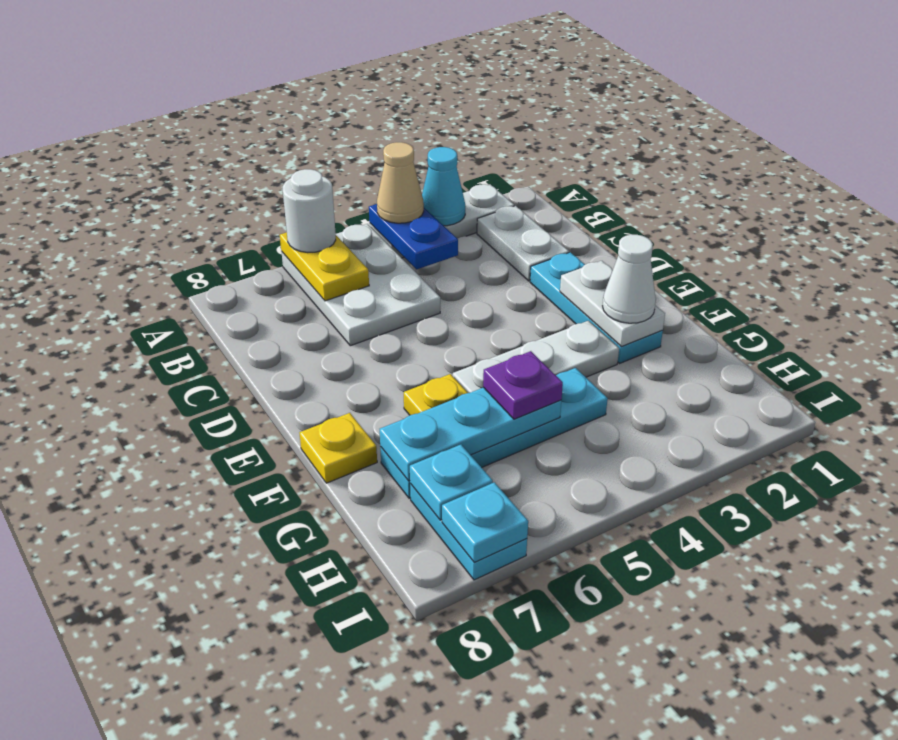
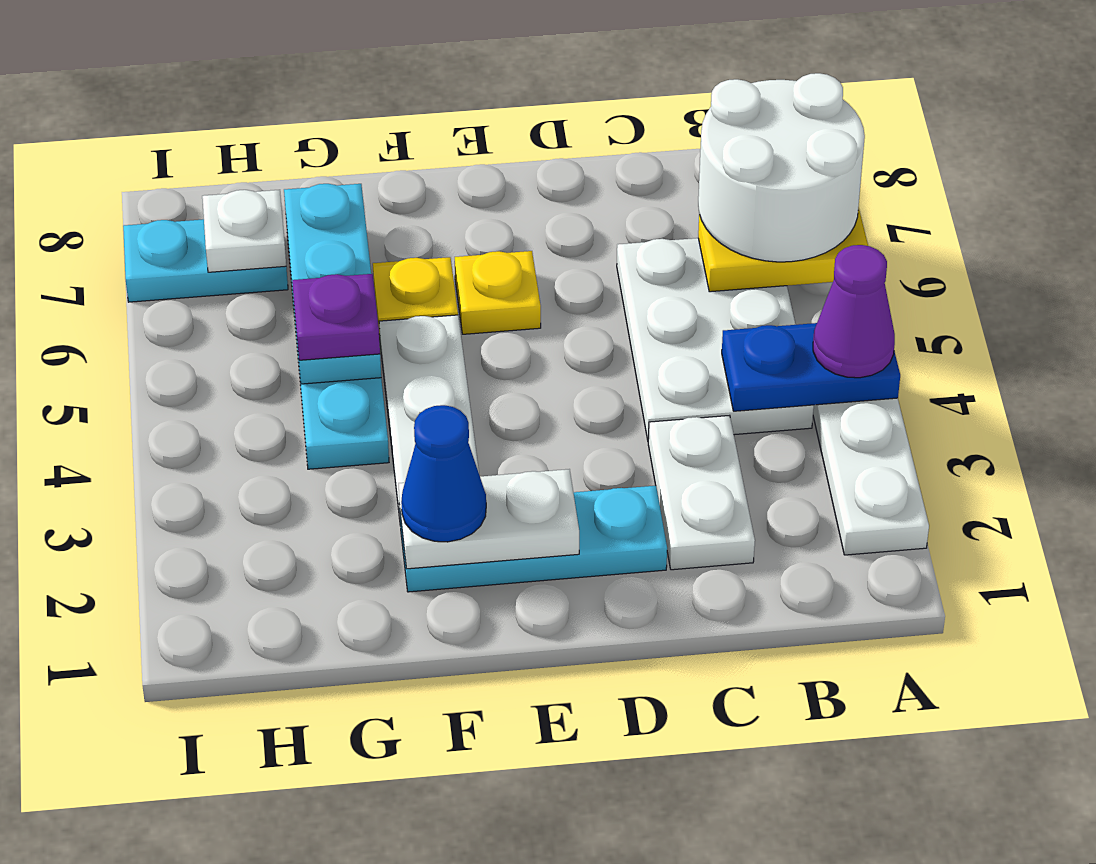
cyan 1x1 cone [422,147,466,226] -> none
tan 1x1 cone [377,142,424,223] -> purple 1x1 cone [813,245,895,378]
white 2x3 plate [282,224,440,346] -> white 2x3 plate turned to [617,238,814,440]
white 1x1 round brick [283,169,336,253] -> white 2x2 round brick [698,73,865,262]
white 1x2 plate [477,206,569,281] -> white 1x2 plate turned to [648,415,755,570]
white 1x1 cone [603,235,656,323] -> blue 1x1 cone [401,405,486,542]
yellow 1x1 plate [300,413,377,483] -> yellow 1x1 plate moved to [455,251,541,334]
cyan 1x1 plate [410,445,493,520] -> white 1x1 plate [202,190,286,272]
cyan 1x1 plate [442,482,528,562] -> none

